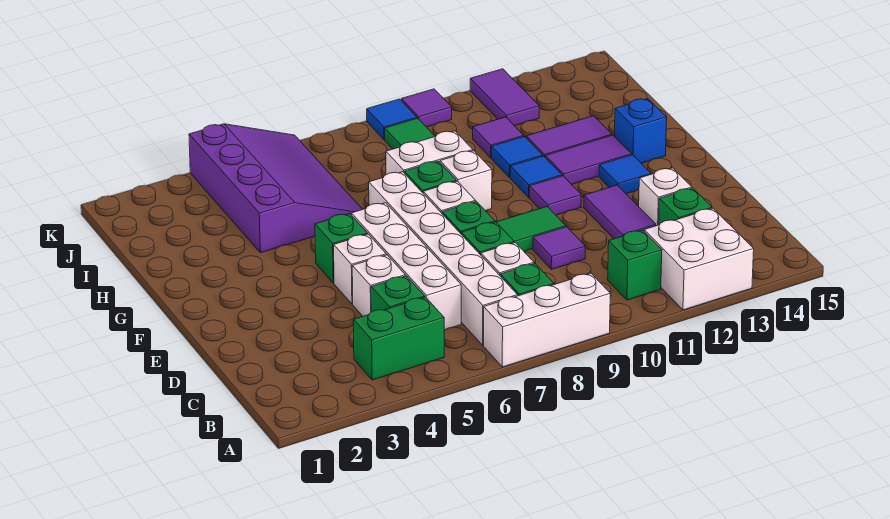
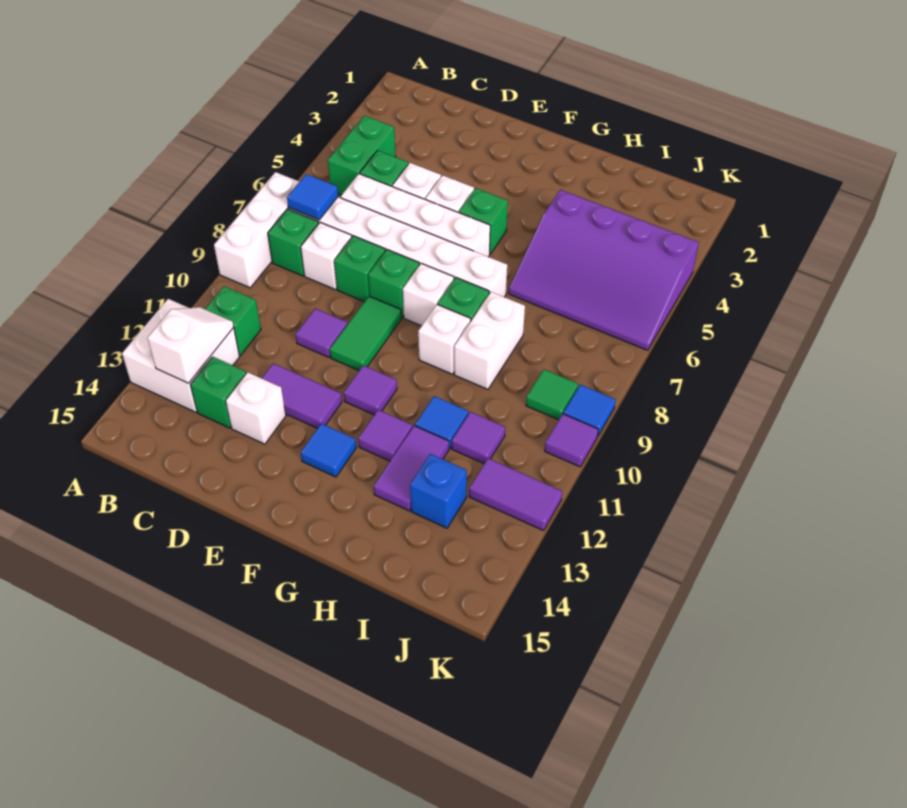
none -> white 1x2 slope [147,307,234,383]
blue 1x1 tile [510,156,562,197] -> blue 1x1 tile moved to [287,174,338,220]
purple 1x2 tile [545,135,631,185] -> purple 1x1 tile [358,410,412,461]
blue 1x1 brick [615,99,667,163] -> blue 1x1 brick moved to [410,454,467,528]

